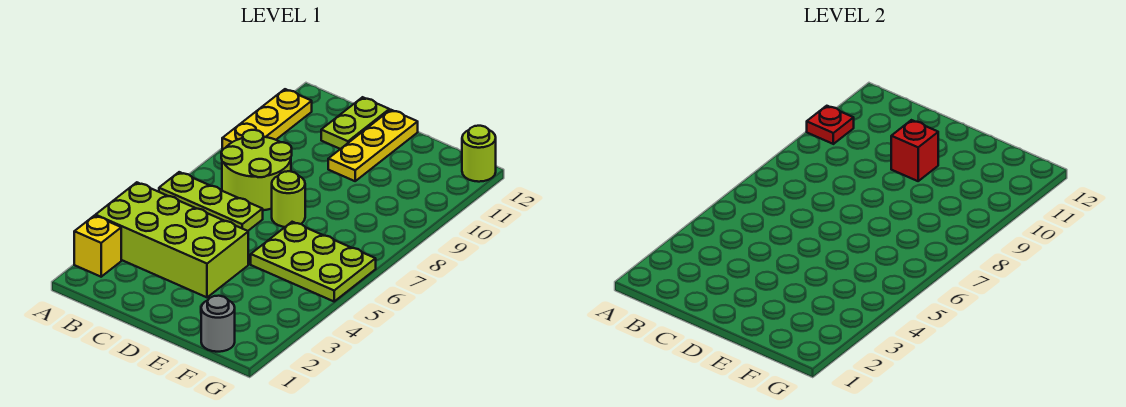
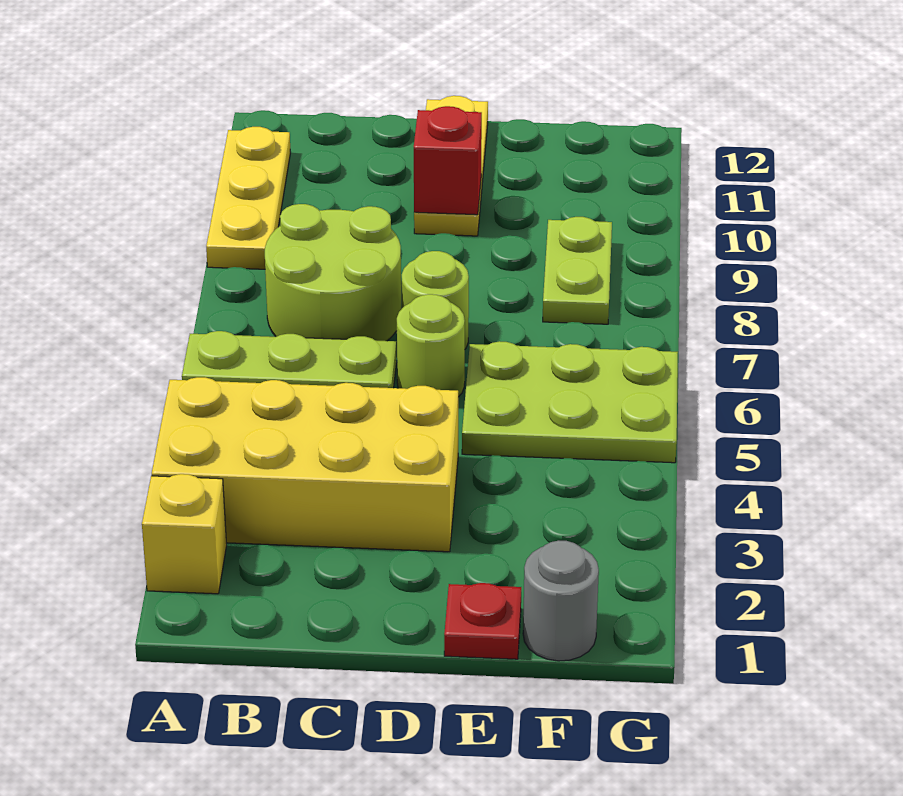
lime 2x4 brick [96,182,248,297] -> yellow 2x4 brick [152,377,458,552]
red 1x1 plate [807,106,854,144] -> red 1x1 plate moved to [444,583,521,659]
lime 1x2 plate [321,97,389,149] -> lime 1x2 plate moved to [543,217,612,324]
lime 1x1 round brick [462,126,496,182] -> lime 1x1 round brick moved to [397,294,465,397]

